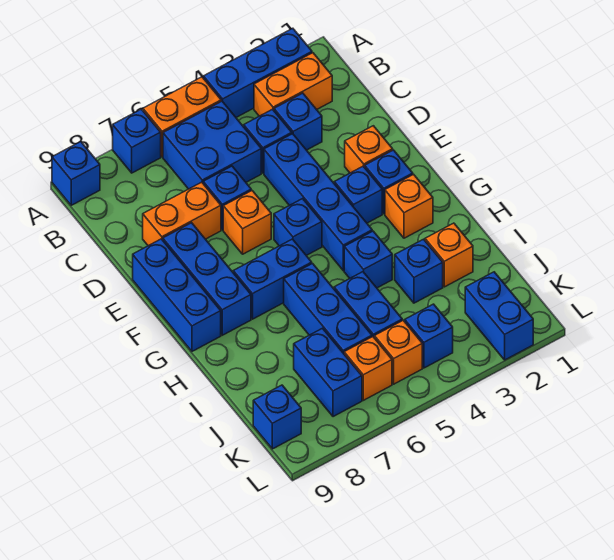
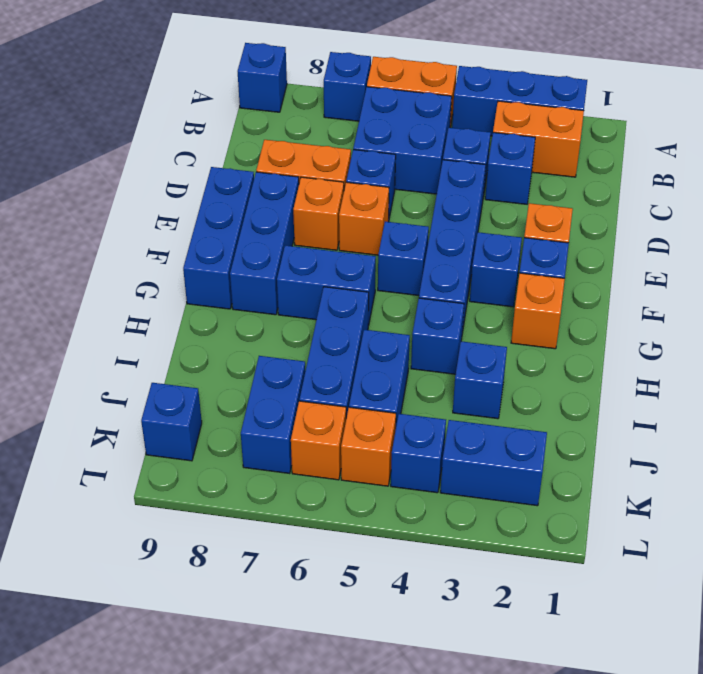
orange 1x1 brick [425,223,473,287] -> orange 1x1 brick moved to [293,177,344,250]
blue 1x2 brick [465,272,533,360] -> blue 1x2 brick turned to [440,420,547,506]

